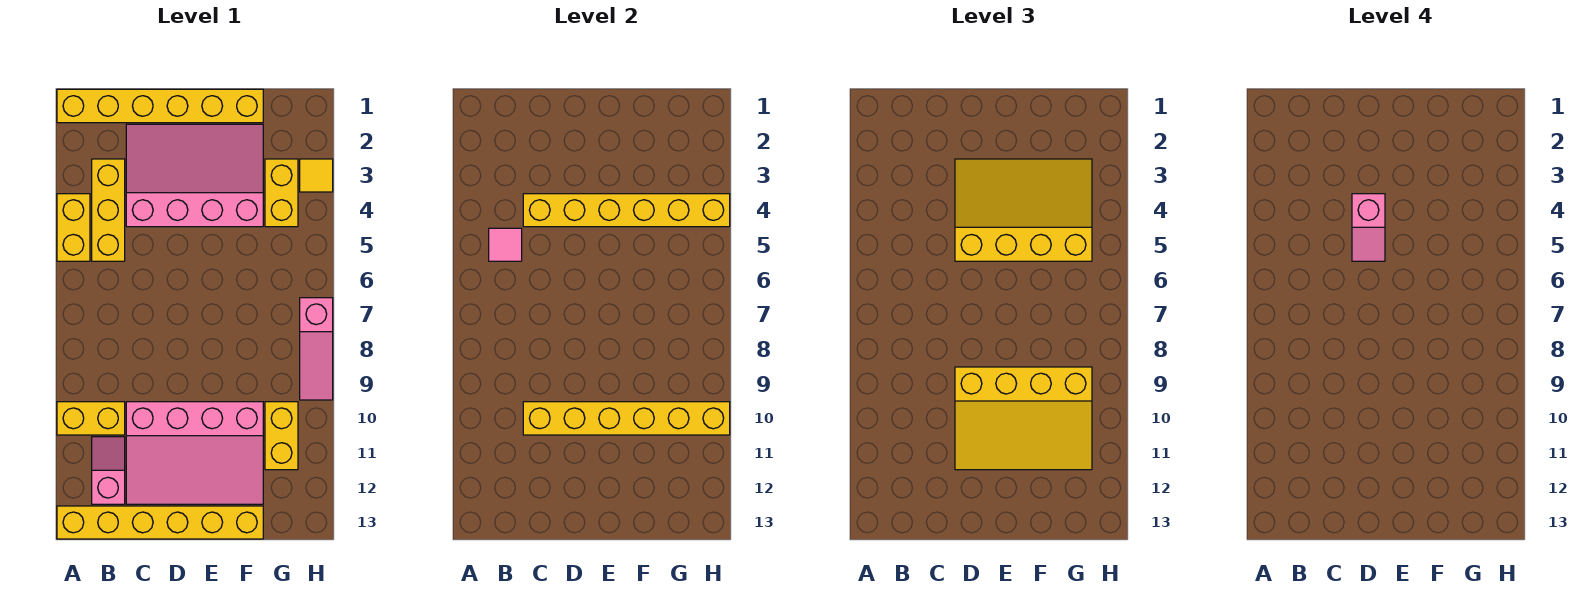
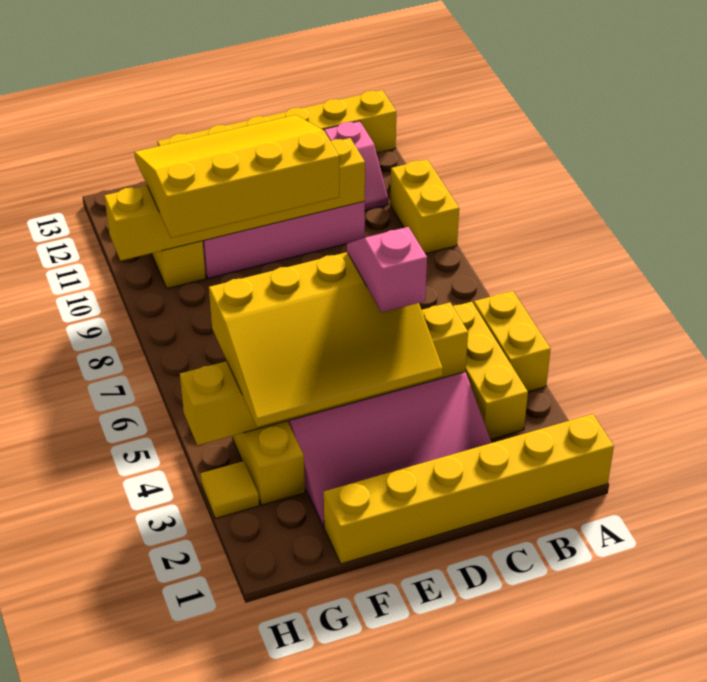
yellow 1x2 brick [57,402,125,435] -> yellow 1x2 brick turned to [390,159,459,254]
pink 1x1 tile [489,228,522,261] -> none
pink 1x3 slope [300,298,333,400] -> none

